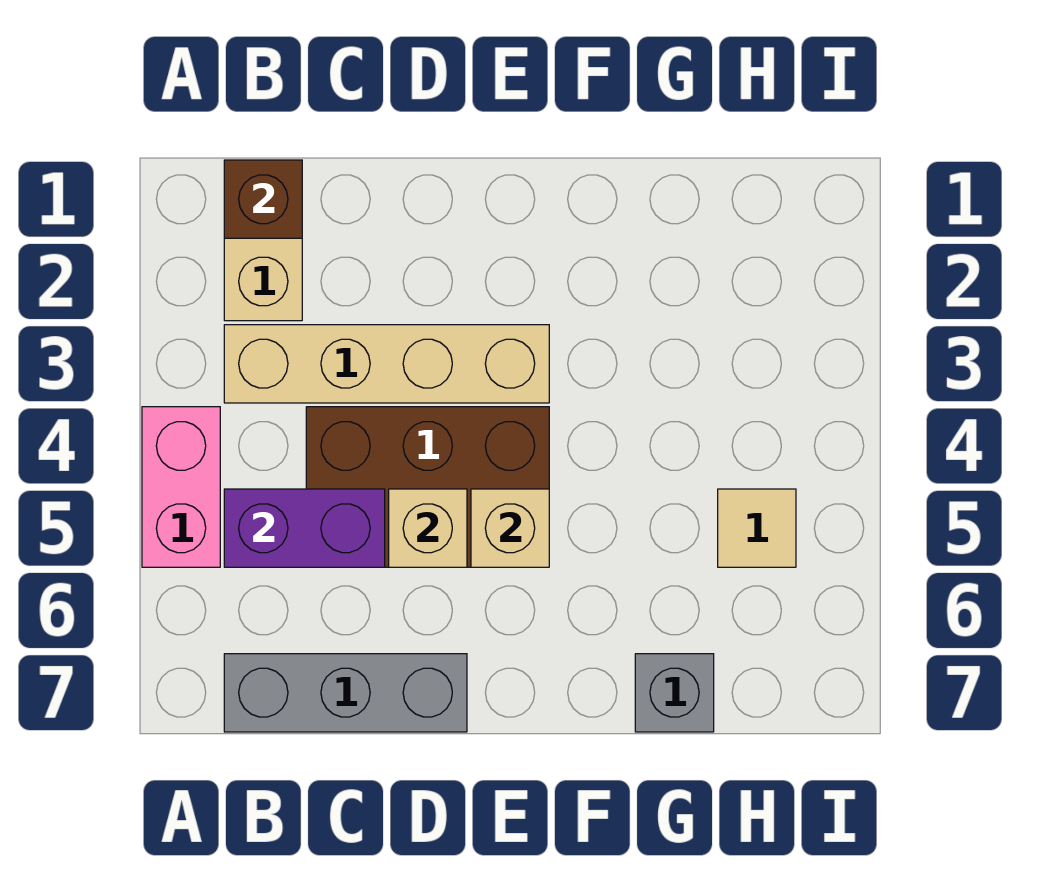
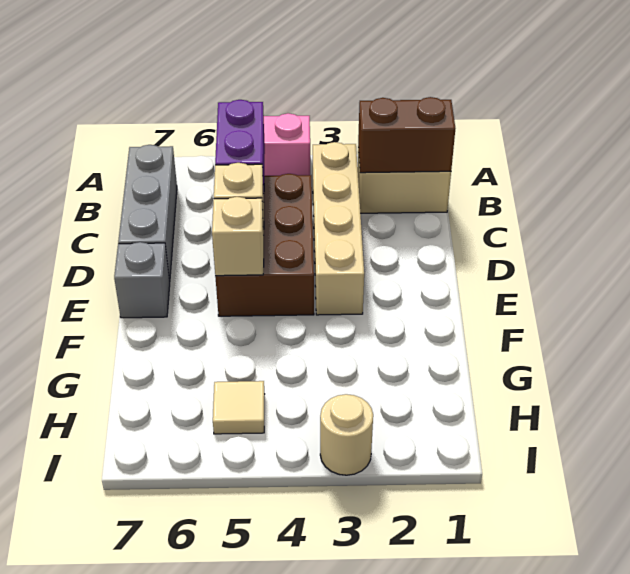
brown 1x1 brick [224,160,302,238] -> brown 1x2 brick [358,97,455,173]
grey 1x1 brick [635,654,714,732] -> grey 1x1 brick moved to [114,242,170,318]
none -> tan 1x1 round brick [320,394,373,475]

